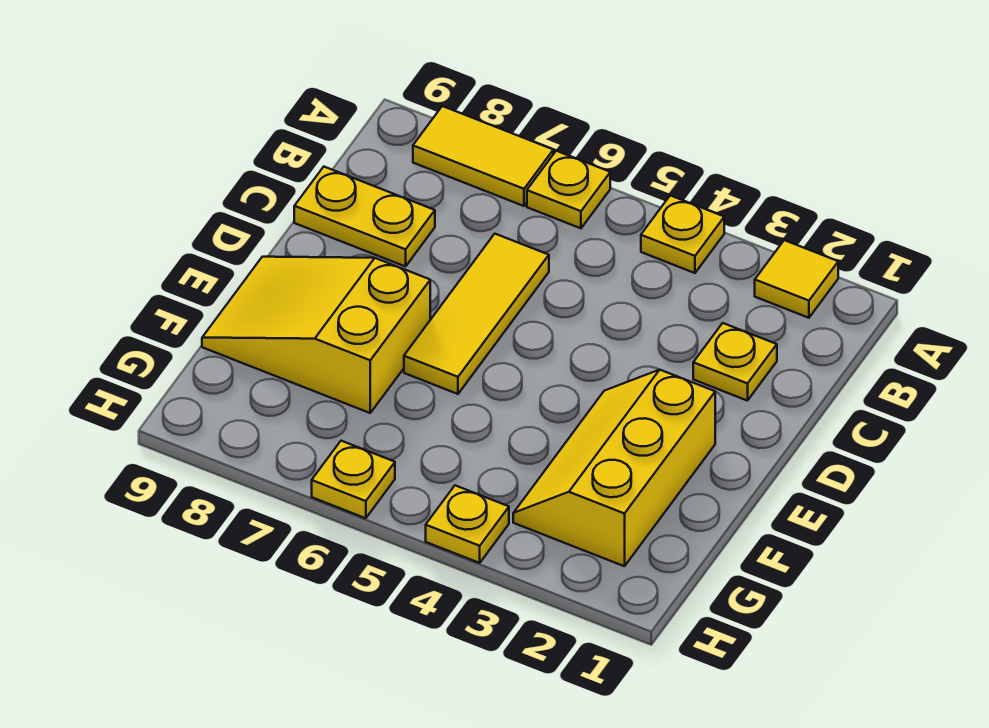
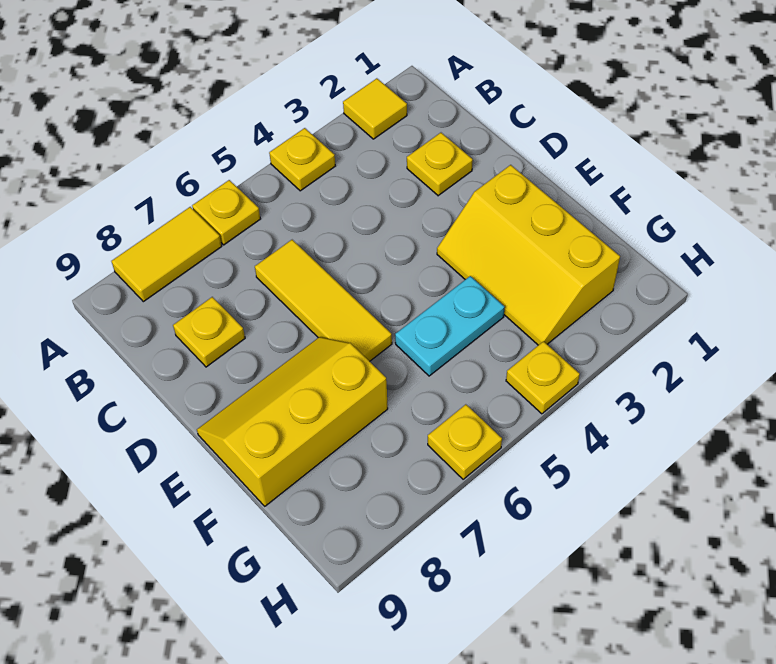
yellow 1x2 plate [294,167,435,267] -> yellow 1x1 plate [173,297,245,367]
yellow 2x3 slope [202,257,430,413] -> yellow 2x3 slope turned to [197,337,388,506]
none -> cyan 1x2 plate [395,276,505,376]

